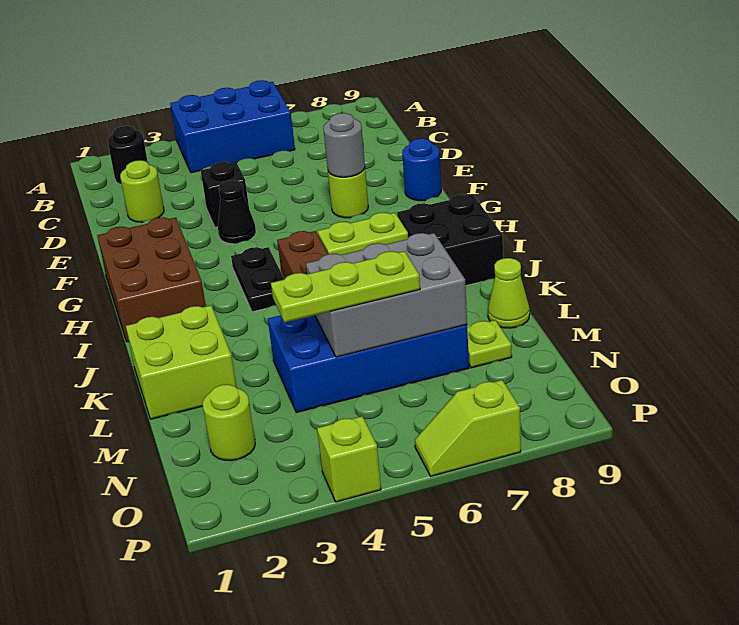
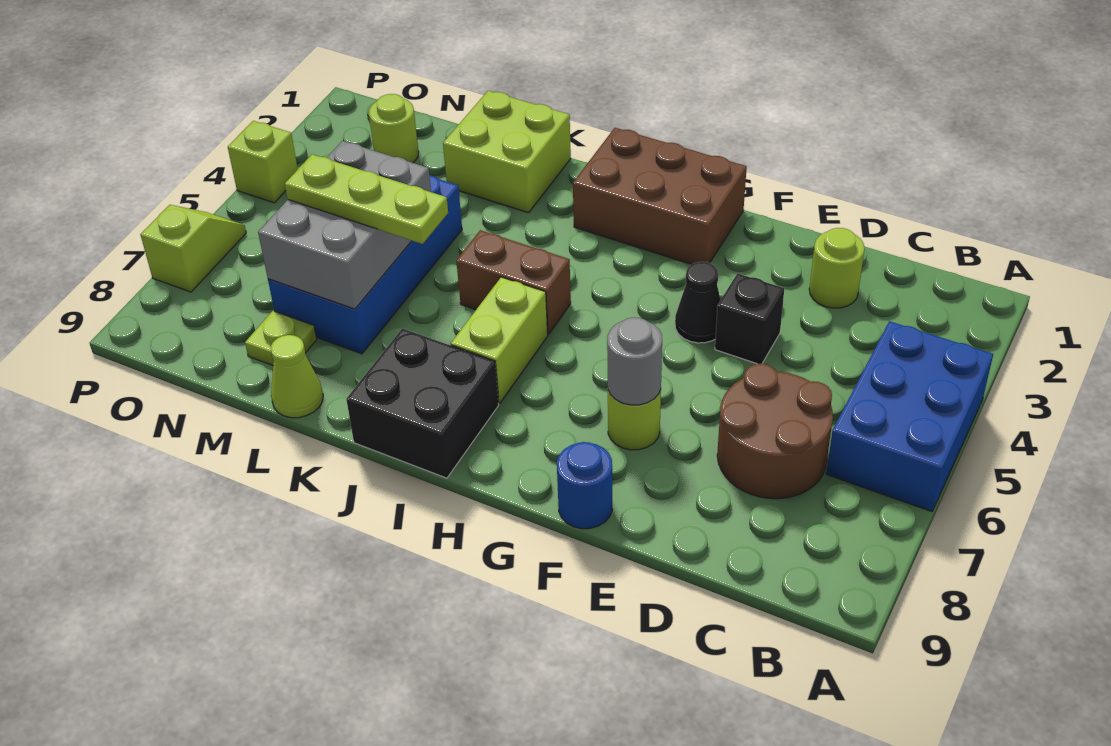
black 1x1 round brick [108,126,148,185] -> none
none -> brown 2x2 round brick [717,364,833,499]
black 1x2 plate [231,247,284,312] -> none
lime 1x3 plate [271,251,420,323] -> lime 1x3 plate turned to [285,154,448,244]

